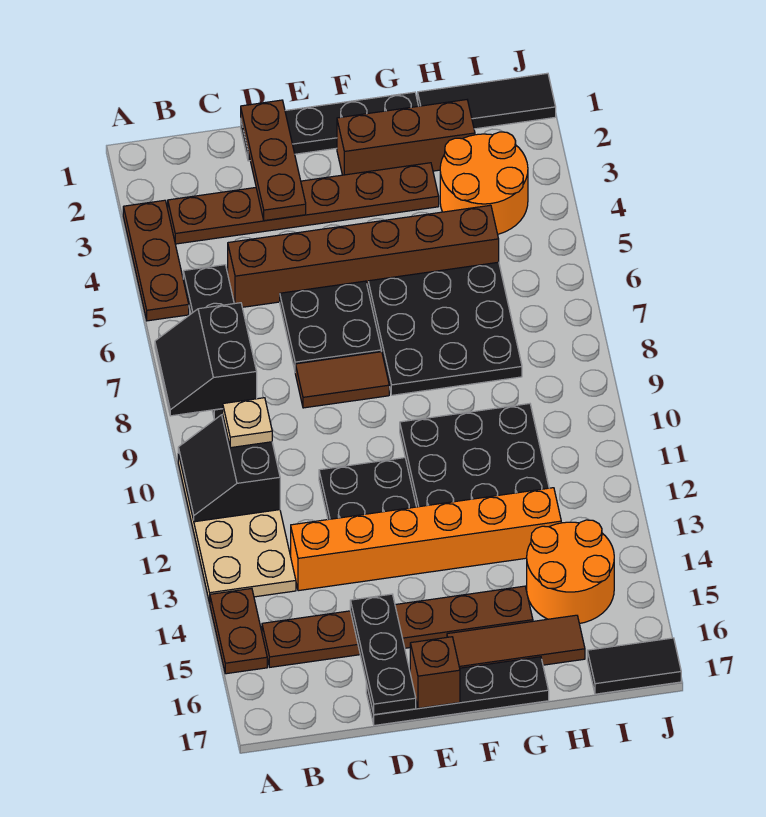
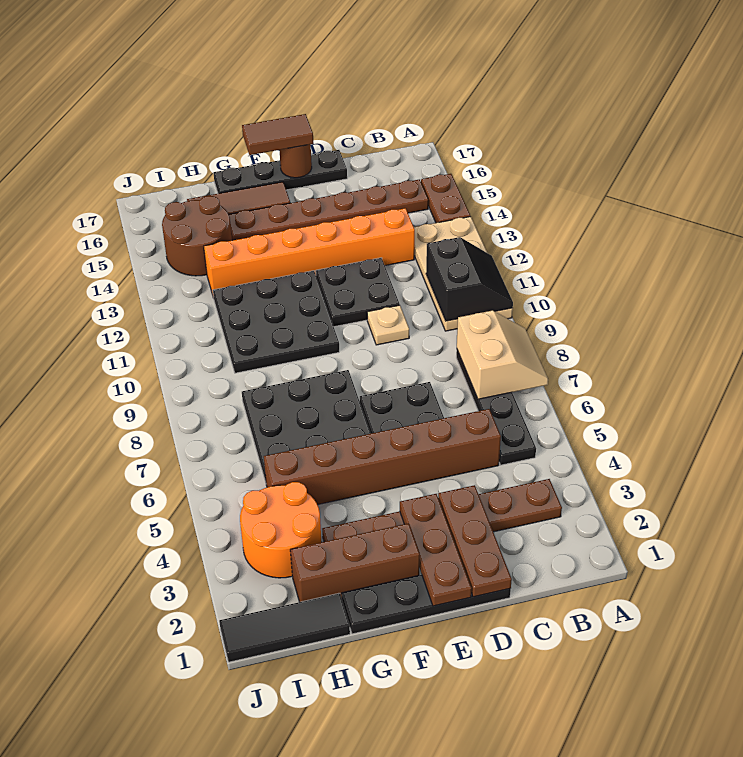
brown 1x3 plate [123,200,189,321] -> brown 1x3 plate moved to [400,494,472,606]
black 2x2 slope [155,303,257,416] -> tan 2x2 slope [457,310,548,399]
tan 1x1 plate [223,398,272,448] -> tan 1x1 plate moved to [367,305,409,345]
brown 1x2 tile [295,351,389,408] -> brown 1x2 tile moved to [242,114,314,155]
black 1x3 plate [350,594,416,715] -> none
brown 1x1 brick [410,637,460,708] -> brown 1x1 round brick [280,144,312,178]
orange 2x2 round brick [527,520,614,624] -> brown 2x2 round brick [162,196,232,276]
black 1x2 tile [587,638,681,694] -> none

